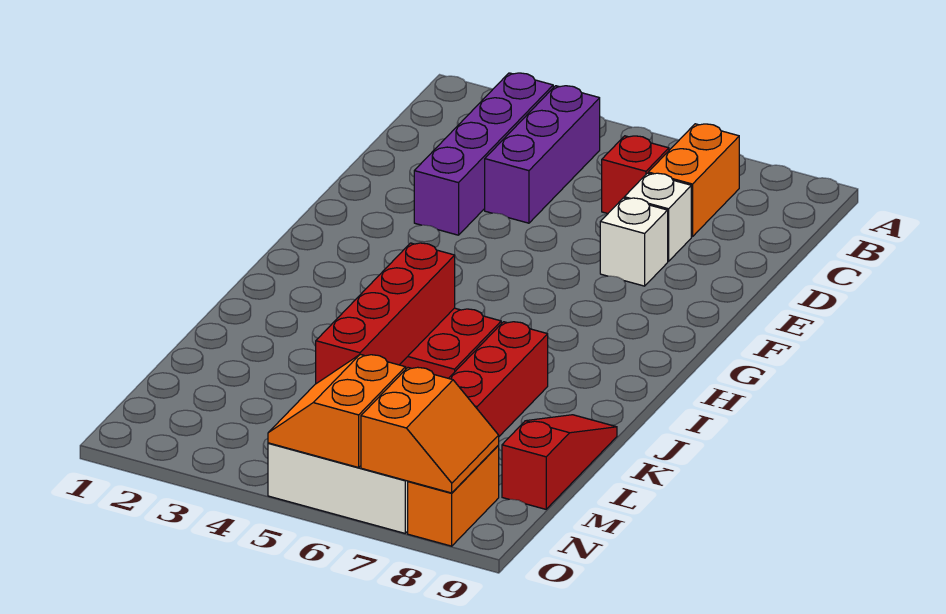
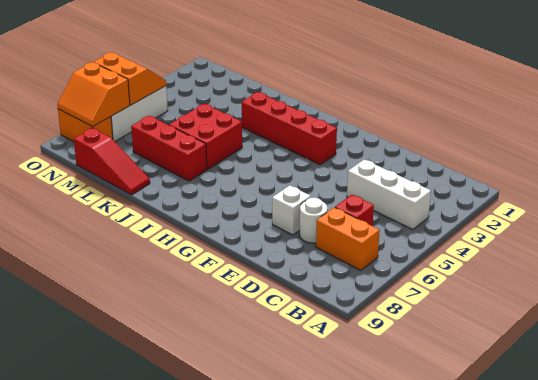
purple 1x4 brick [414,73,553,235] -> none
purple 1x3 brick [485,86,600,223] -> white 1x3 brick [347,160,431,230]
white 1x1 brick [624,173,691,261] -> white 1x1 round brick [299,198,327,243]
red 1x4 brick [316,243,455,384] -> red 1x4 brick moved to [242,92,337,164]

